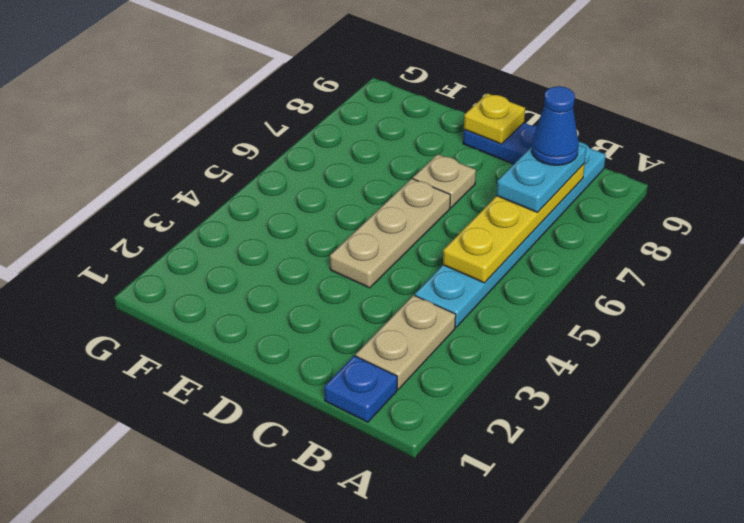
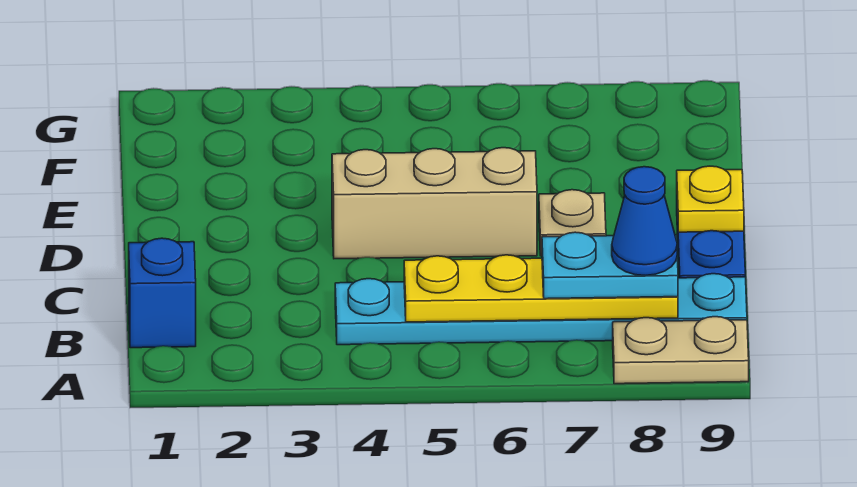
blue 1x1 plate [324,356,397,422] -> blue 1x1 brick [129,238,196,348]
tan 1x2 plate [356,295,456,389] -> tan 1x2 plate moved to [613,317,749,384]
tan 1x3 plate [330,179,450,288] -> tan 1x3 brick [332,148,537,259]

